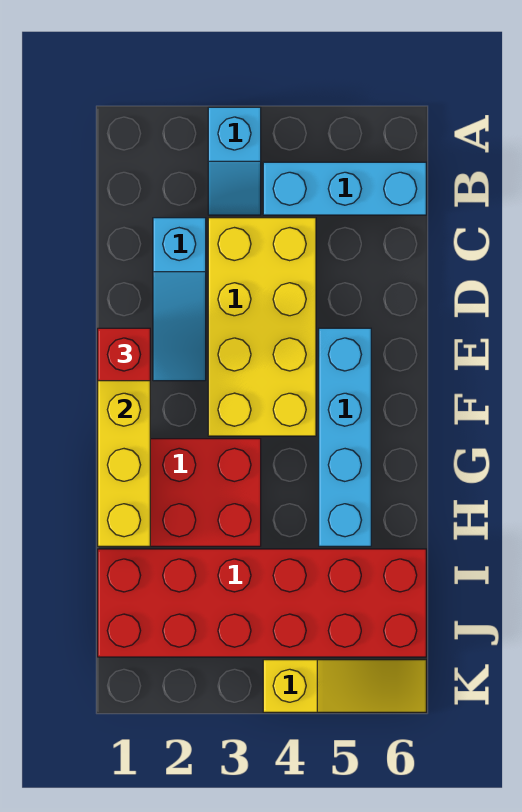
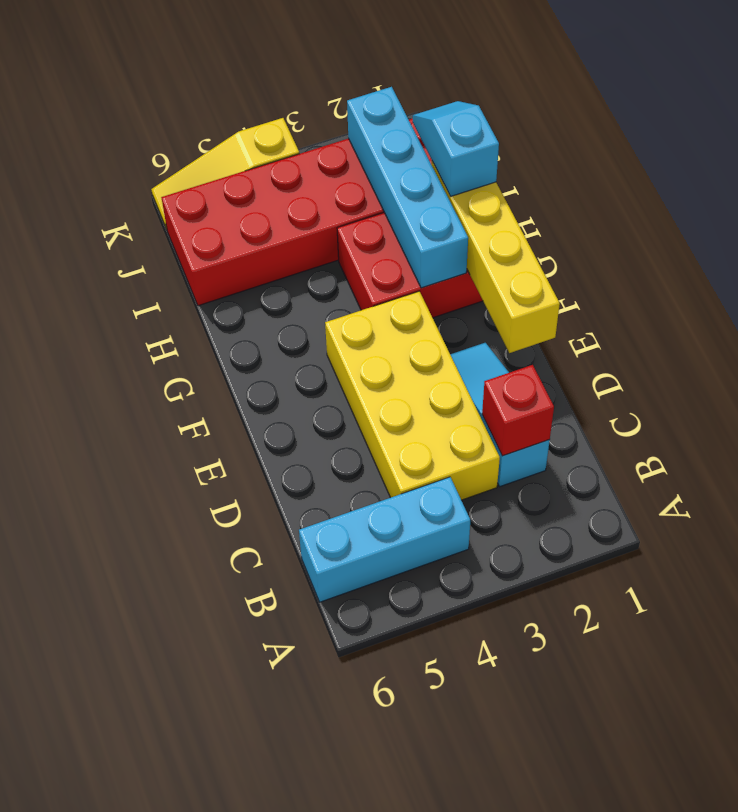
cyan 1x2 slope [208,107,261,215] -> cyan 1x2 slope moved to [413,101,499,196]
red 1x1 brick [98,328,150,381] -> red 1x1 brick moved to [482,365,554,456]
cyan 1x4 brick [319,328,371,546] -> cyan 1x4 brick moved to [347,87,468,288]

